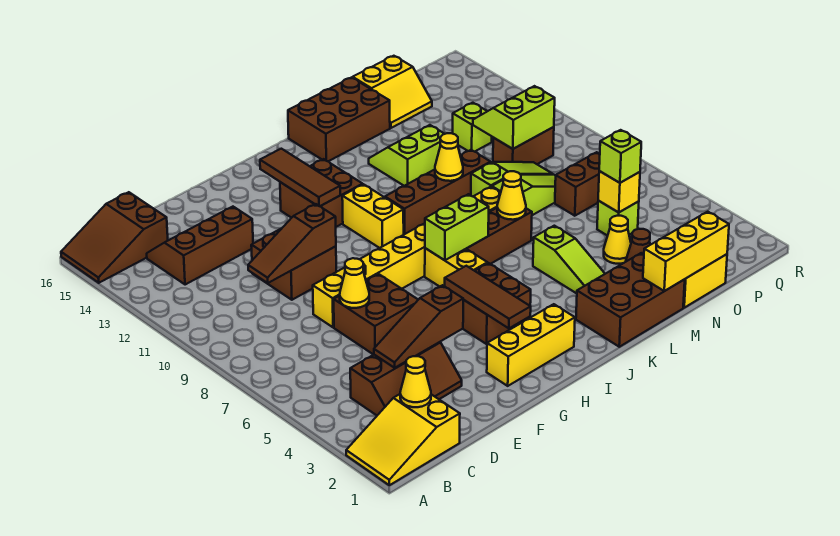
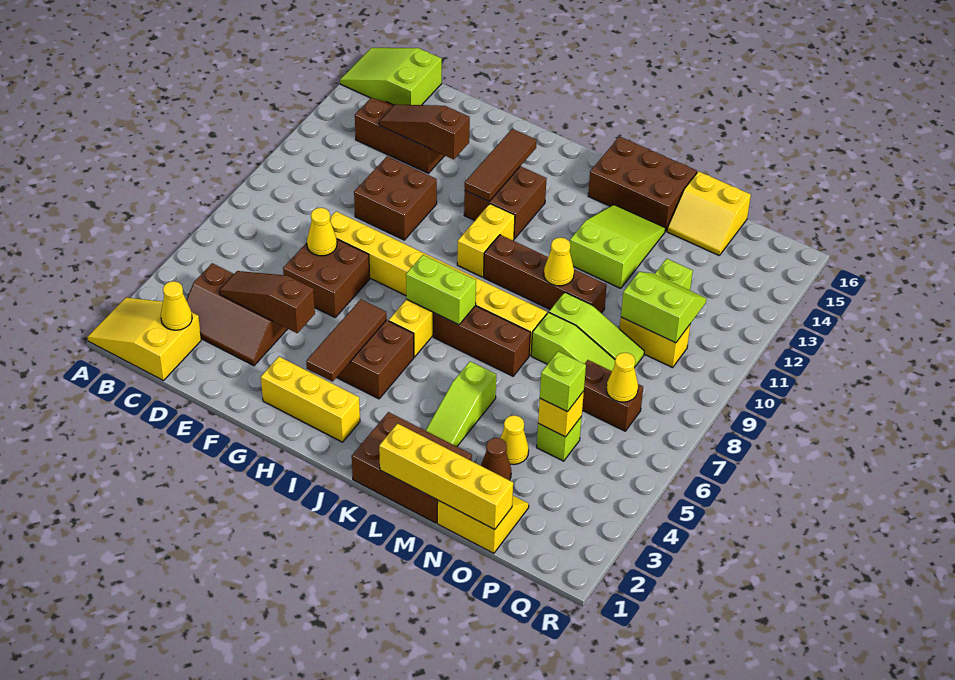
brown 2x3 slope [61,192,168,283] -> lime 2x3 slope [340,48,442,105]
brown 1x3 slope [248,204,336,283] -> brown 1x3 slope moved to [379,104,470,160]
yellow 1x1 cone [497,171,526,220] -> yellow 1x1 cone moved to [606,353,638,402]
lime 2x2 slope [369,125,444,186] -> lime 2x3 slope [570,205,665,288]
yellow 1x3 brick [643,212,729,291] -> yellow 1x4 brick [379,424,513,530]
brown 1x2 brick [493,127,554,164] -> yellow 1x2 brick [620,317,691,368]

